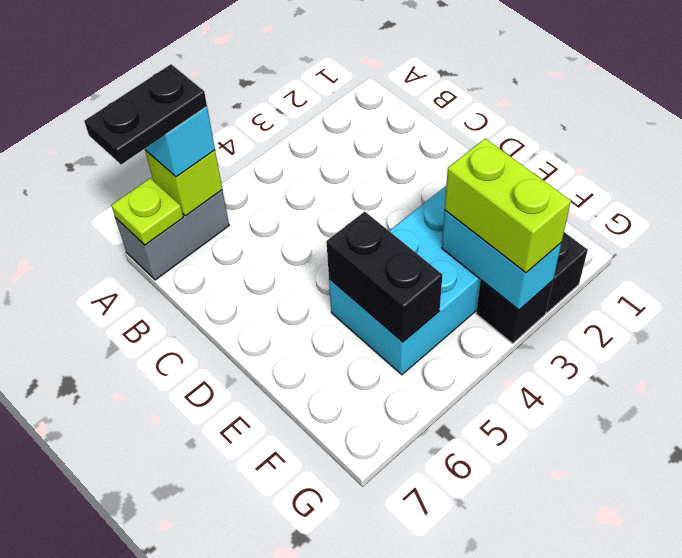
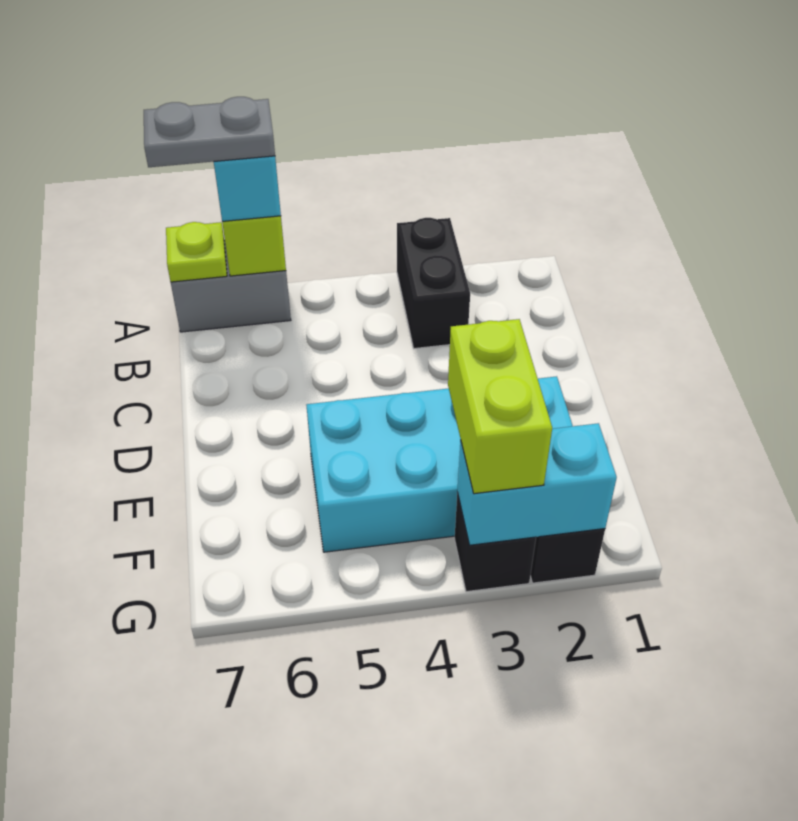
black 1x2 plate [84,64,207,164] -> grey 1x2 plate [144,97,275,167]
black 1x2 brick [326,211,442,342] -> black 1x2 brick moved to [397,218,470,349]
cyan 1x2 brick [442,210,562,310] -> cyan 1x2 brick turned to [457,423,617,545]

